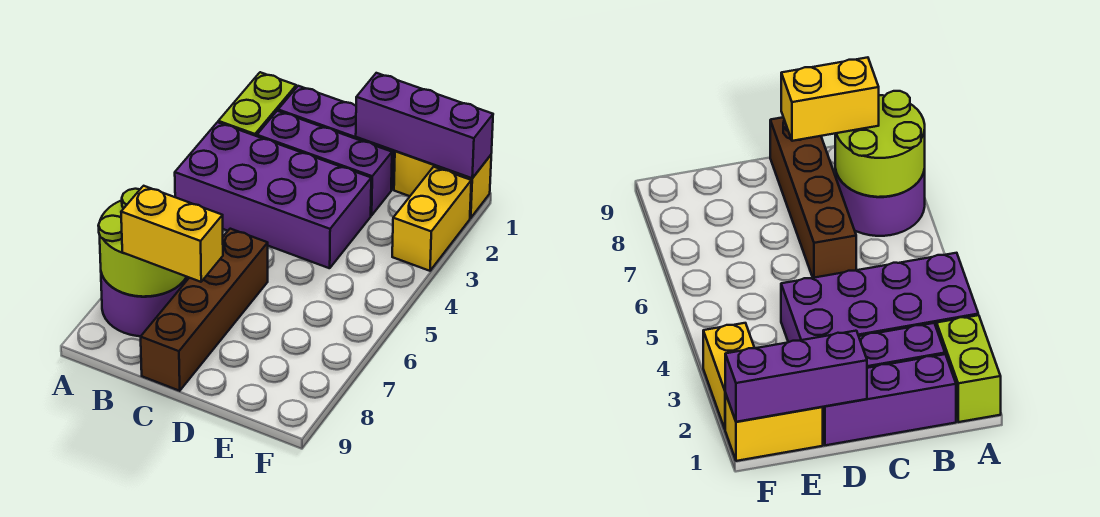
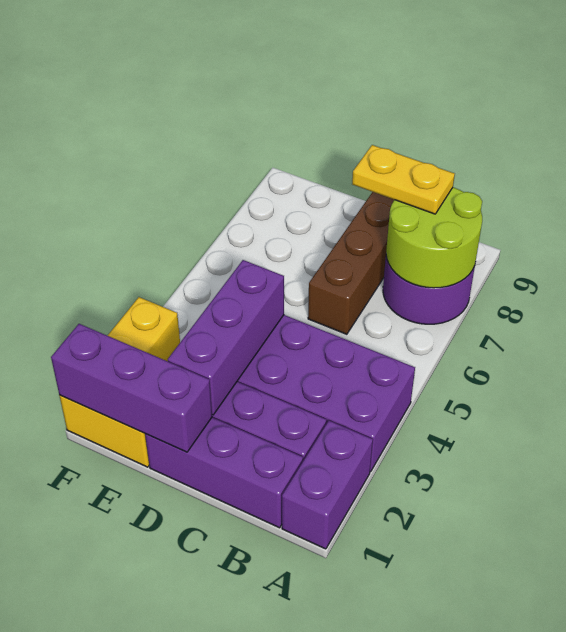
lime 1x2 brick [218,72,296,136] -> purple 1x2 brick [282,421,373,549]
yellow 1x2 brick [121,186,223,282] -> yellow 1x2 plate [352,145,455,214]
none -> purple 1x3 brick [168,260,284,415]

